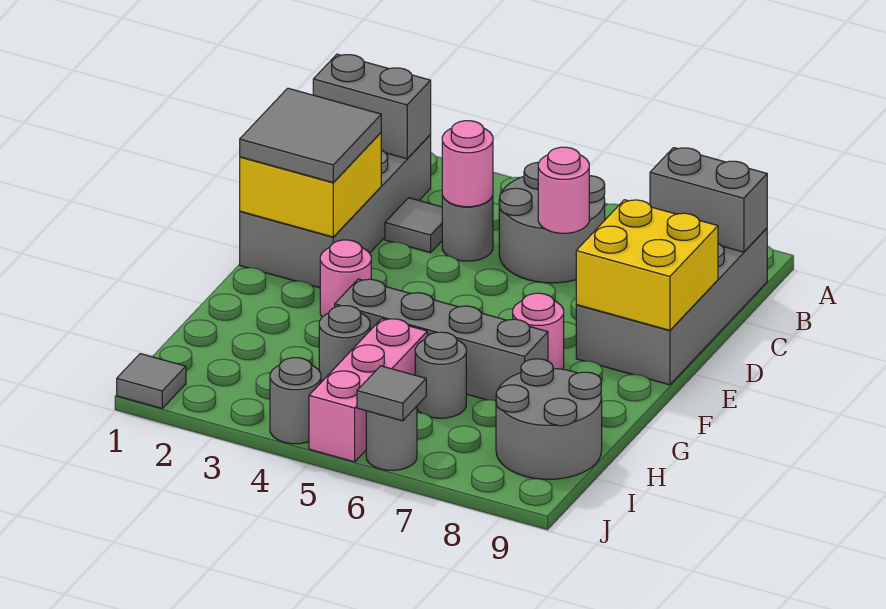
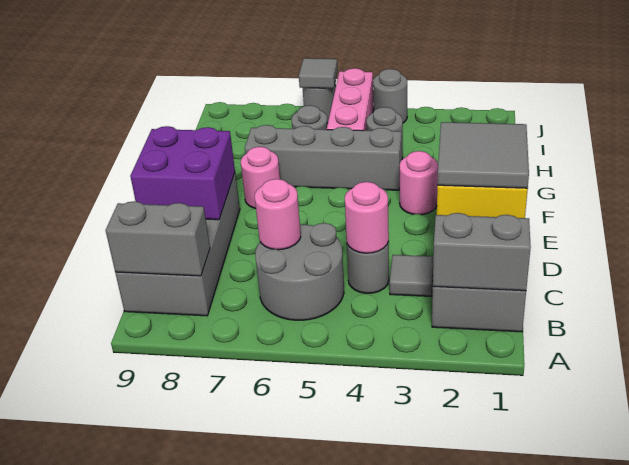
yellow 2x2 brick [576,200,718,330] -> purple 2x2 brick [130,126,235,220]
grey 2x2 round brick [496,359,602,479] -> none
grey 1x1 tile [117,354,186,408] -> none

